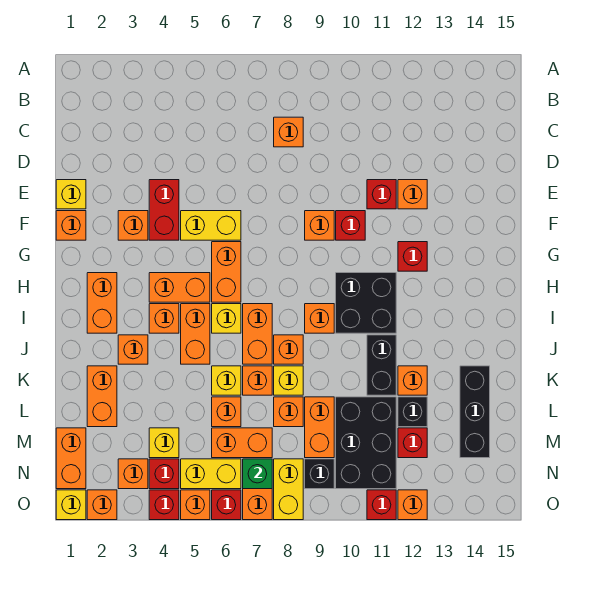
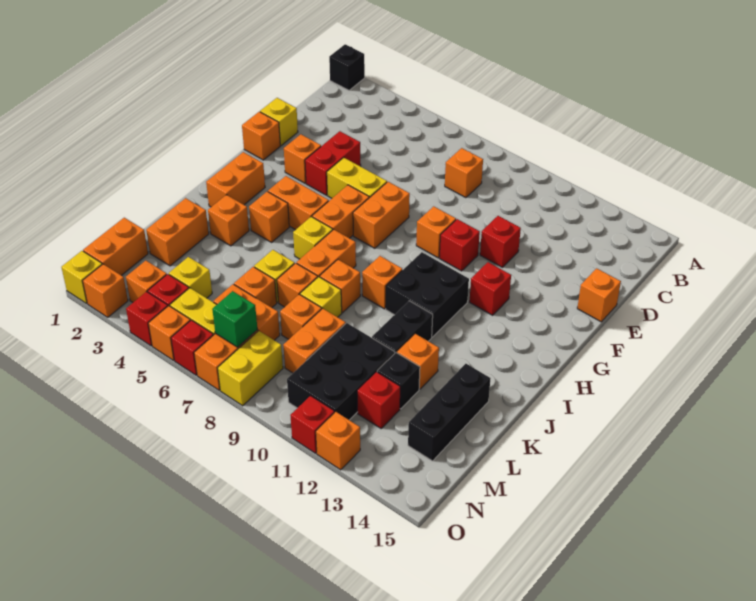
orange 1x1 brick [398,180,427,209] -> orange 1x1 brick moved to [577,268,621,322]
orange 1x2 brick [181,304,210,364] -> orange 1x2 brick moved to [353,182,410,248]
black 1x1 brick [305,459,334,489] -> black 1x1 brick moved to [329,44,365,90]

